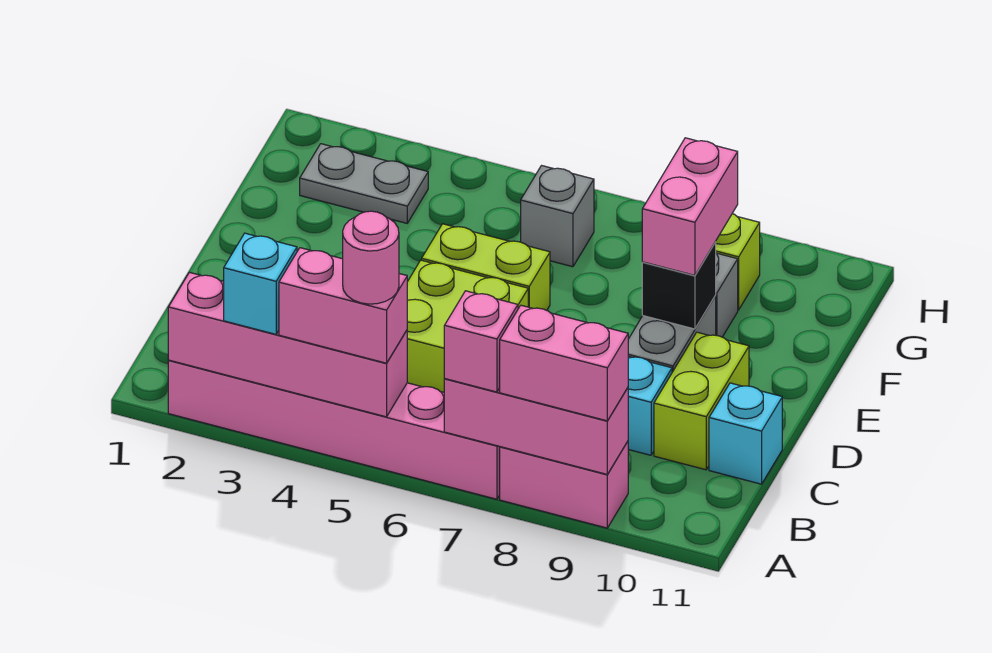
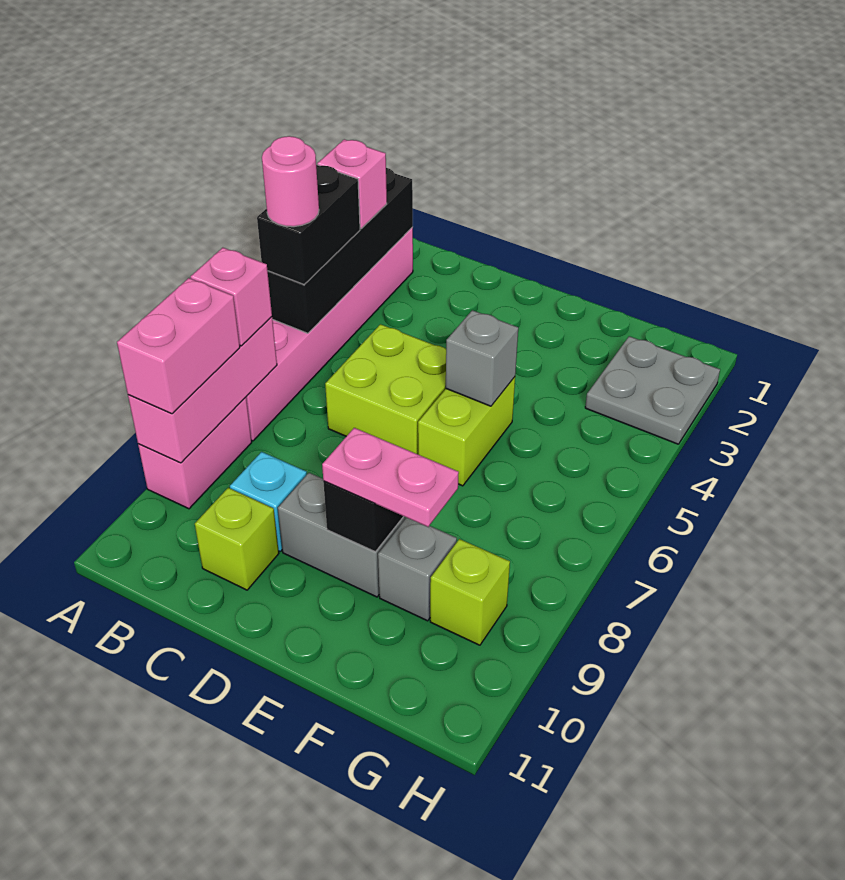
pink 1x4 brick [168,272,407,417] -> black 1x4 brick [268,168,413,333]
cyan 1x1 brick [224,233,297,334] -> pink 1x1 brick [317,139,387,228]
pink 1x2 brick [279,248,407,363] -> black 1x2 brick [257,165,360,284]
lime 1x2 brick [654,332,749,470] -> lime 1x1 brick [195,488,279,590]
cyan 1x1 brick [709,383,782,484] -> none
pink 1x2 brick [642,138,738,275] -> pink 1x2 plate [322,428,459,527]
grey 1x2 plate [300,144,428,223] -> grey 2x2 plate [585,336,720,444]
grey 1x1 brick [521,166,594,267] -> grey 1x1 brick moved to [446,310,518,406]

